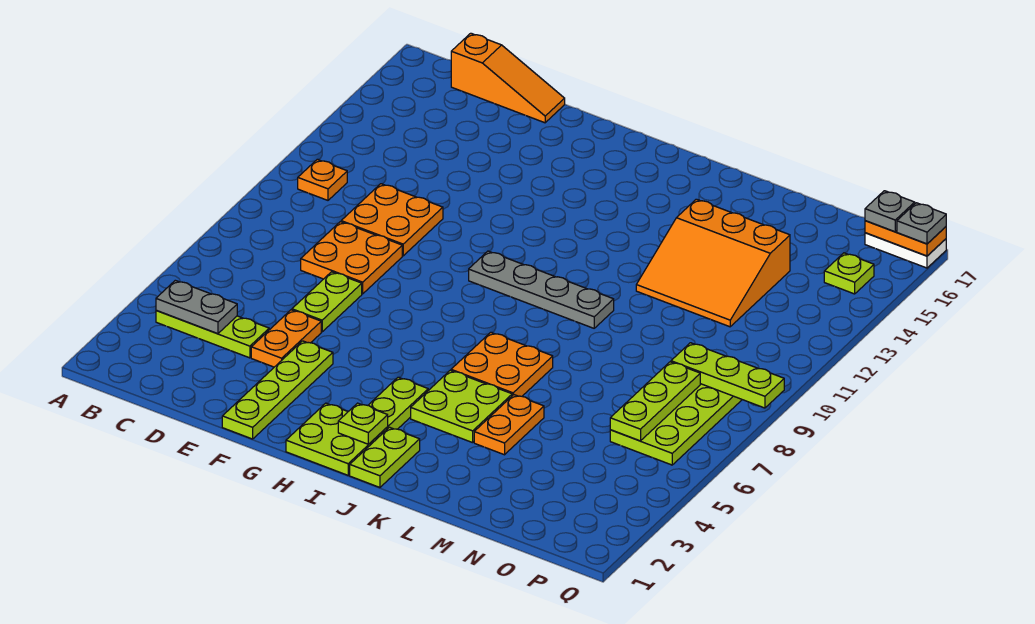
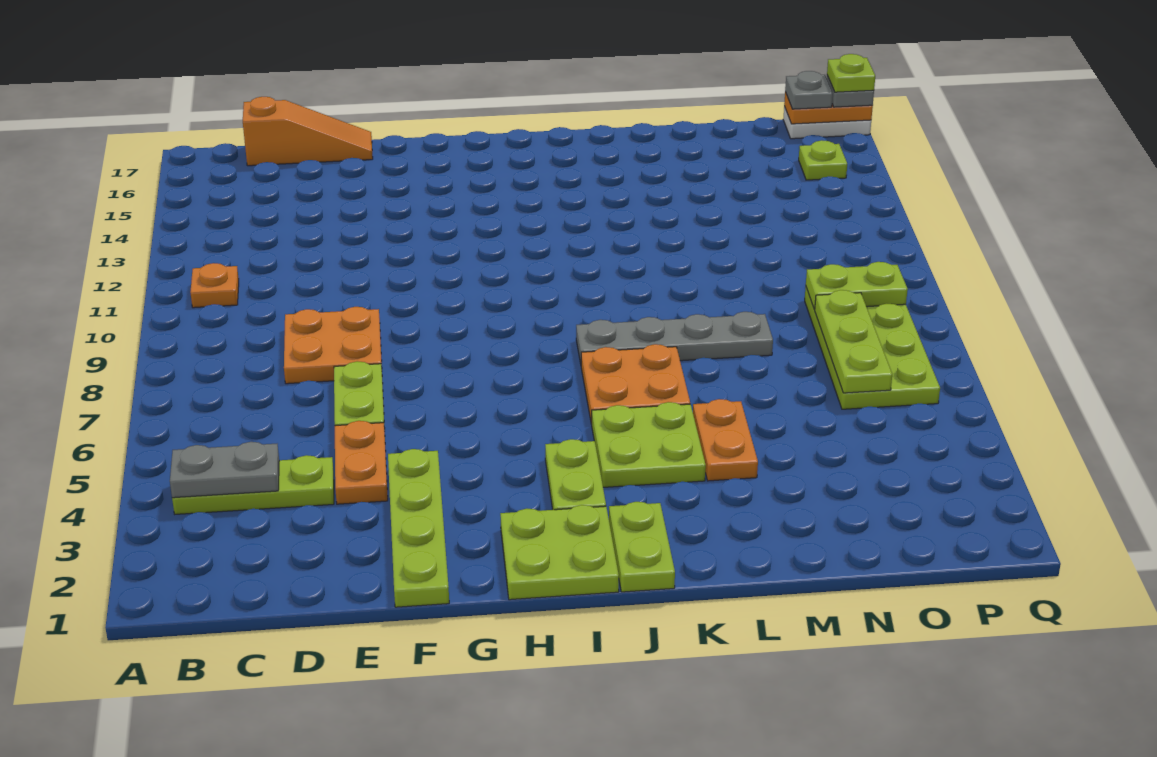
orange 2x2 plate [341,184,443,256] -> none
grey 1x4 plate [469,251,614,328] -> grey 1x4 plate moved to [576,312,773,364]
lime 1x1 plate [338,403,388,444] -> lime 1x1 plate moved to [827,54,875,92]
orange 3x3 slope [636,199,790,327] -> none
lime 1x3 plate [671,343,784,408] -> lime 1x2 plate [806,262,908,309]

